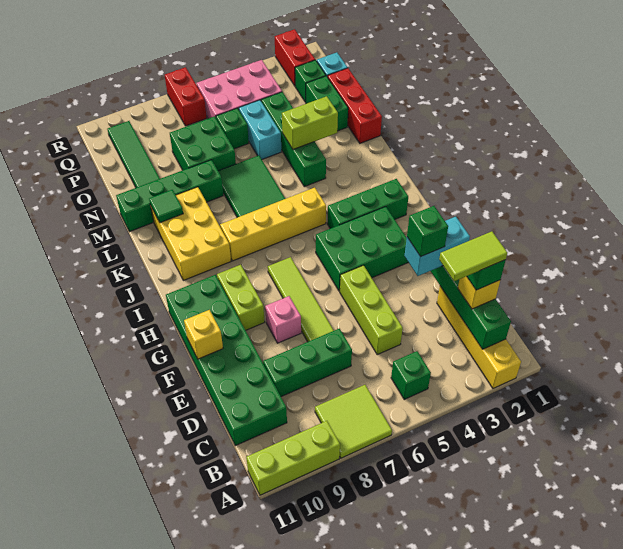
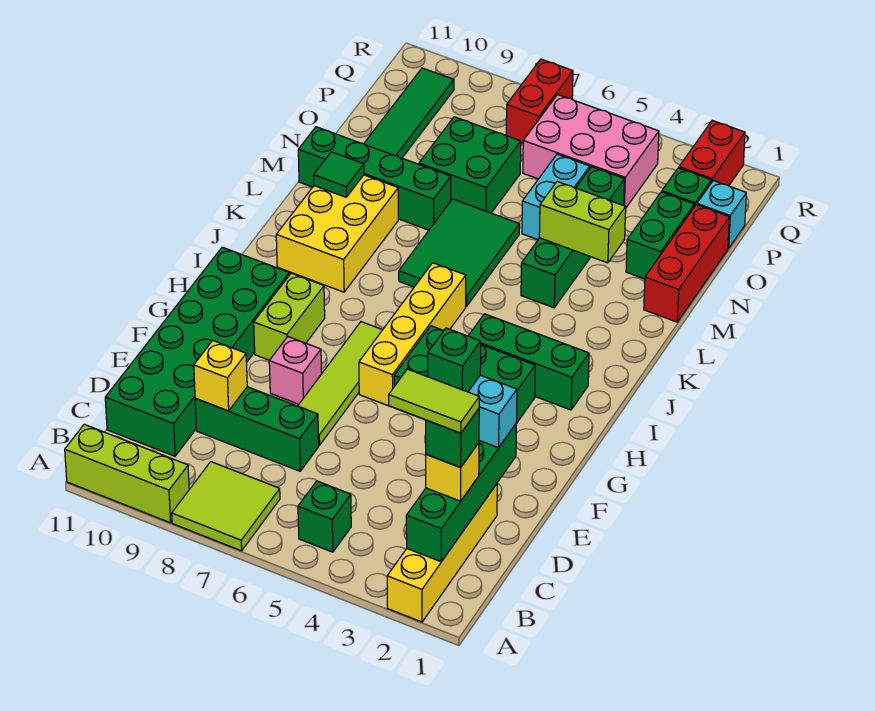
lime 1x3 brick [340,265,403,354] -> none
yellow 1x1 brick [184,310,223,359] -> yellow 1x1 brick moved to [194,341,247,411]
yellow 1x4 brick [220,188,326,261] -> yellow 1x4 brick turned to [359,263,466,407]
green 1x1 brick [216,108,249,149] -> none

